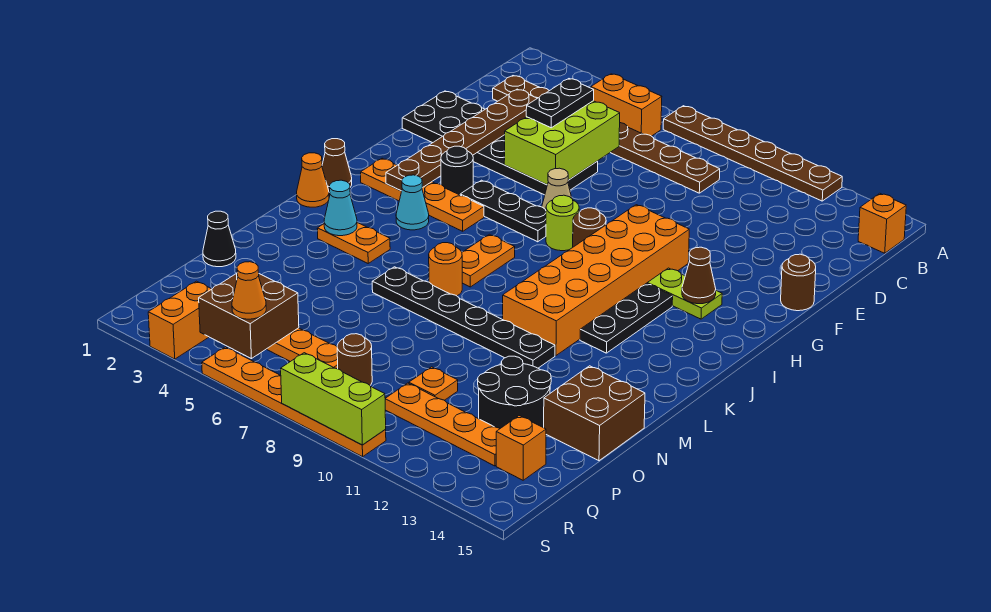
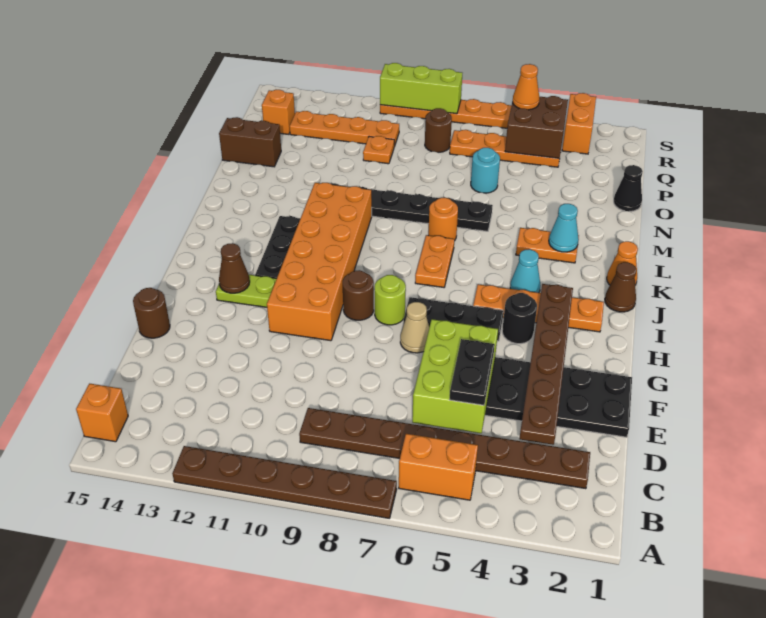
brown 2x2 brick [544,366,645,461] -> brown 1x2 brick [219,117,281,167]
none -> cyan 1x1 round brick [471,148,500,193]
black 2x2 round brick [478,356,551,428] -> none

